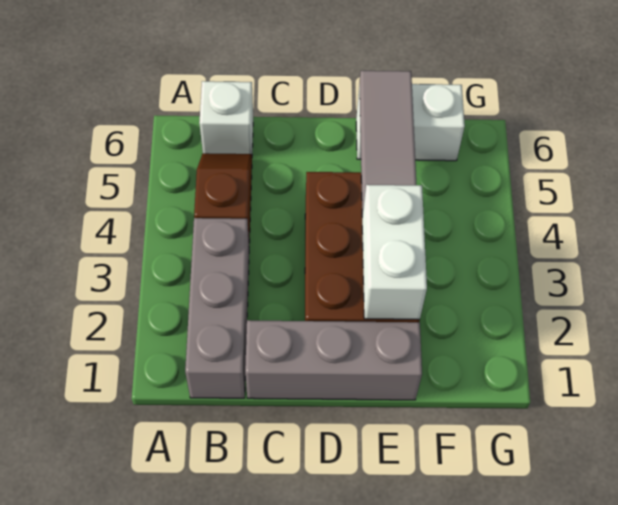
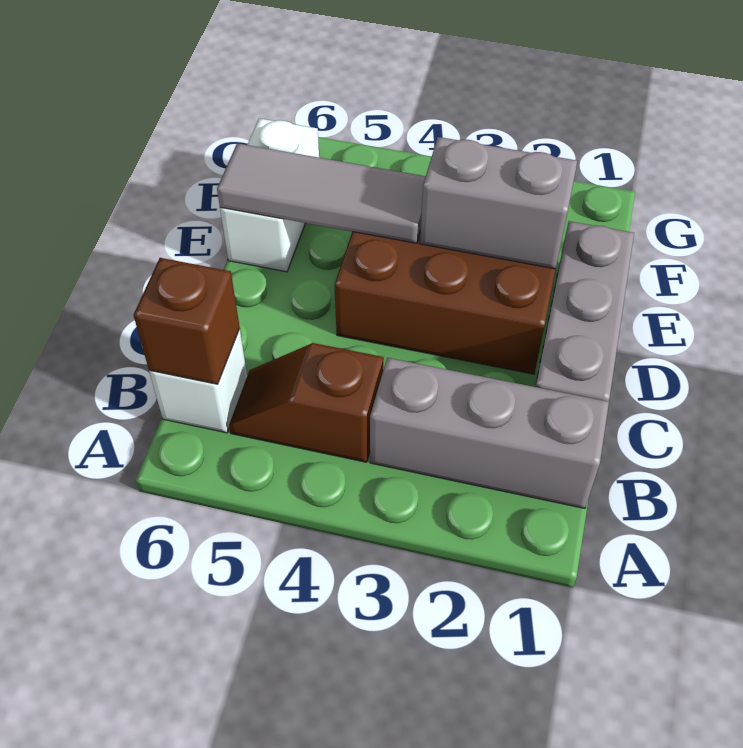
none -> brown 1x1 brick [133,258,240,384]
white 1x2 brick [362,185,427,320] -> grey 1x2 brick [420,137,577,269]

